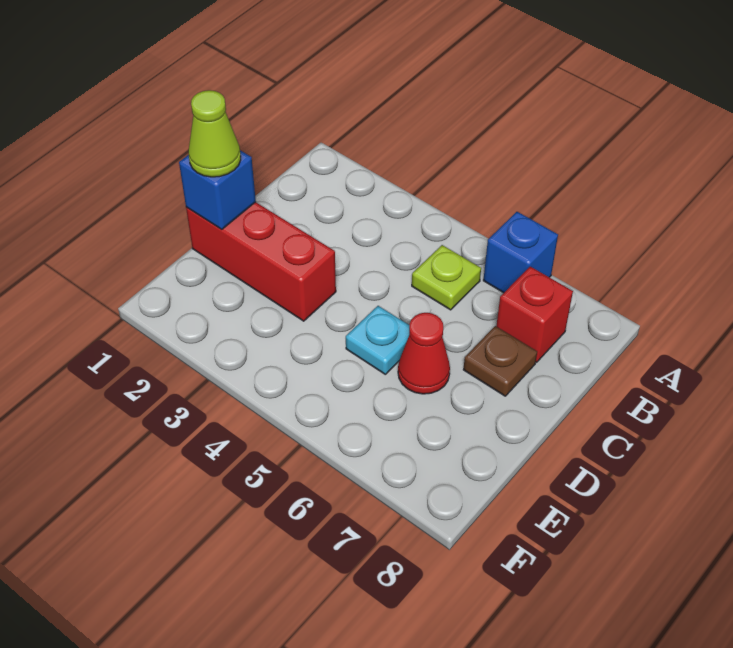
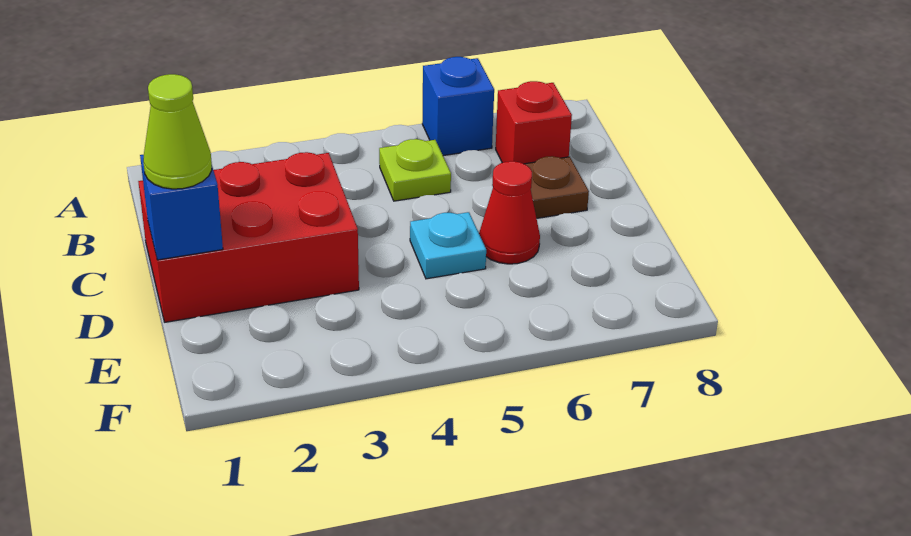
red 1x3 brick [186,202,336,321] -> red 2x3 brick [138,152,359,322]

